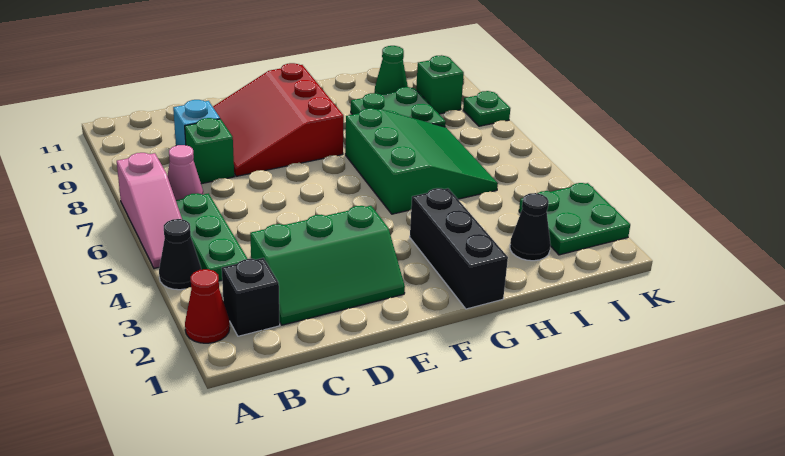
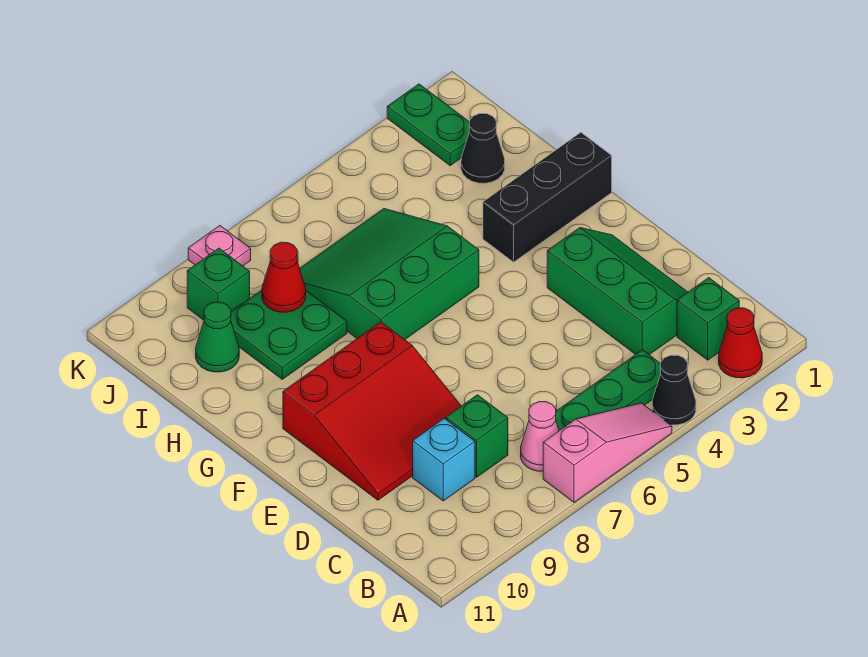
black 1x1 brick [222,258,280,336] -> green 1x1 brick [677,278,739,360]
none -> red 1x1 cone [262,242,306,312]
green 2x2 plate [519,183,630,255] -> green 1x2 plate [387,84,470,166]
green 1x1 plate [463,91,510,126] -> pink 1x1 plate [188,226,251,266]

